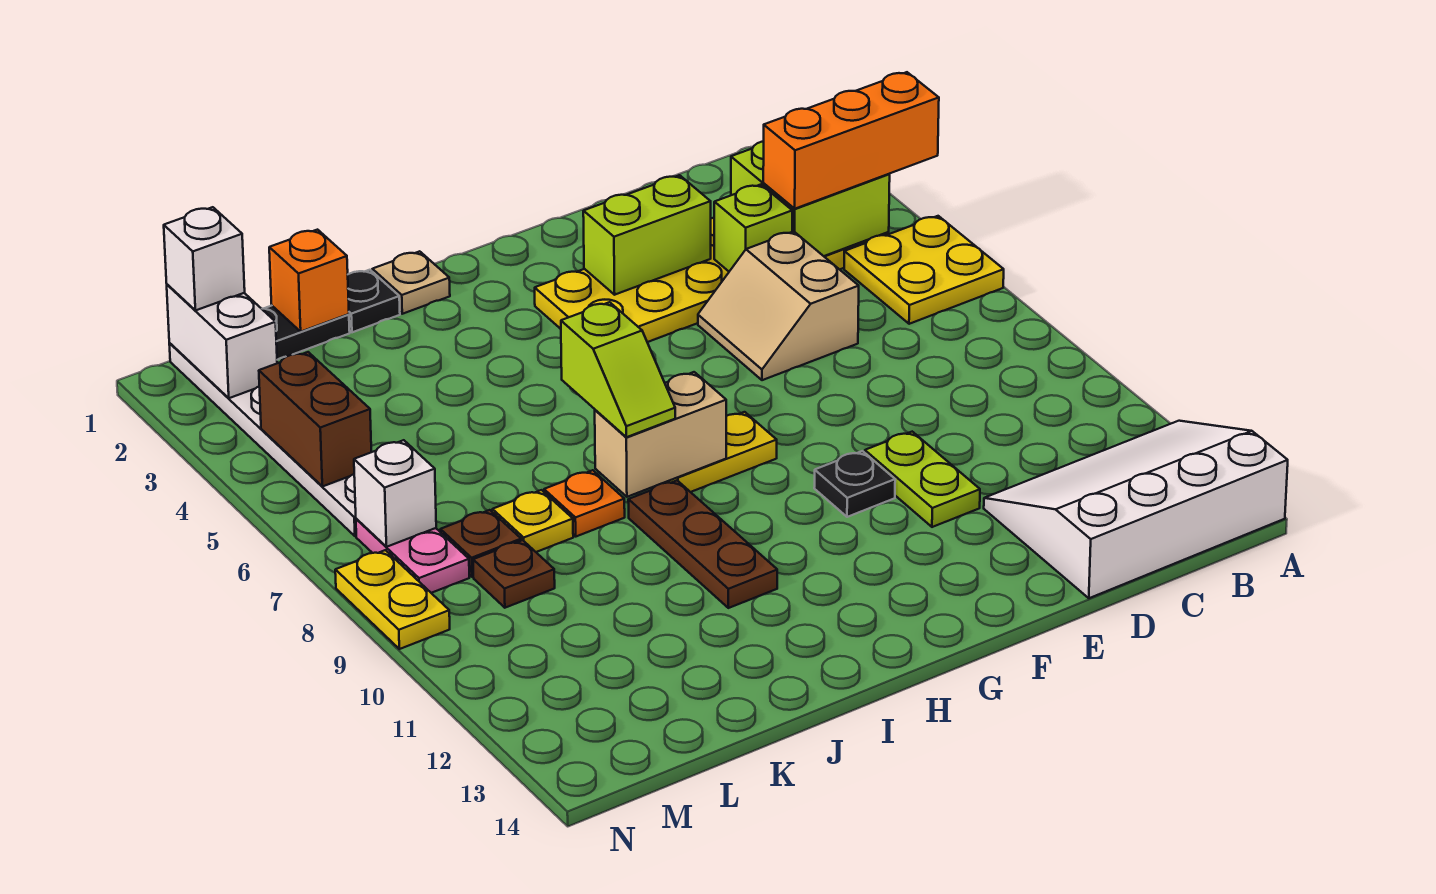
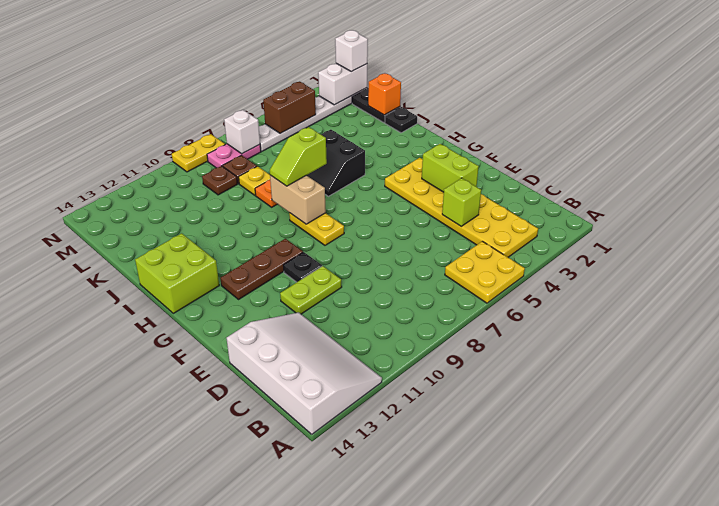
orange 1x3 brick [763,72,939,209] -> none
lime 2x2 brick [731,141,890,256] -> lime 2x2 brick moved to [135,233,219,313]
tan 2x2 slope [698,231,859,380] -> none
tan 1x1 plate [372,251,450,314] -> none
none -> black 2x2 slope [307,130,365,196]
brown 1x3 plate [628,480,777,608] -> brown 1x3 plate moved to [220,239,303,299]

